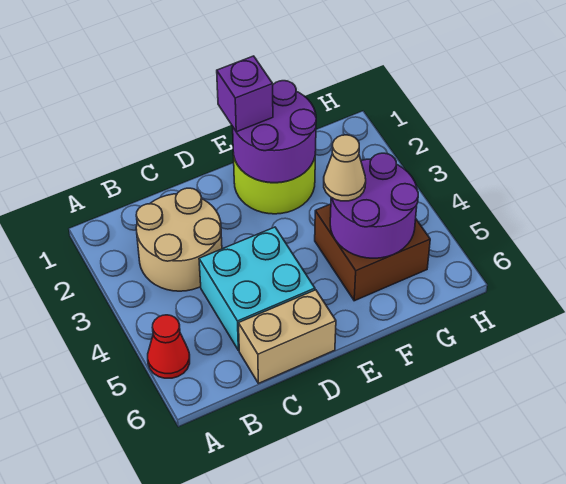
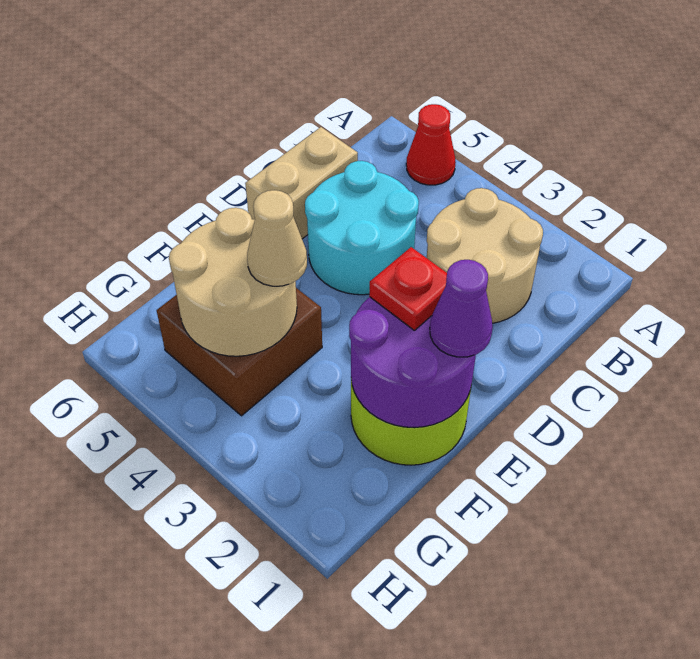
cyan 2x2 brick [199,227,315,351] -> cyan 2x2 round brick [305,161,419,295]
purple 1x1 brick [217,56,273,132] -> purple 1x1 cone [430,260,493,357]
none -> red 1x1 plate [369,247,447,331]
purple 2x2 round brick [330,153,418,258] -> tan 2x2 round brick [169,208,297,356]

